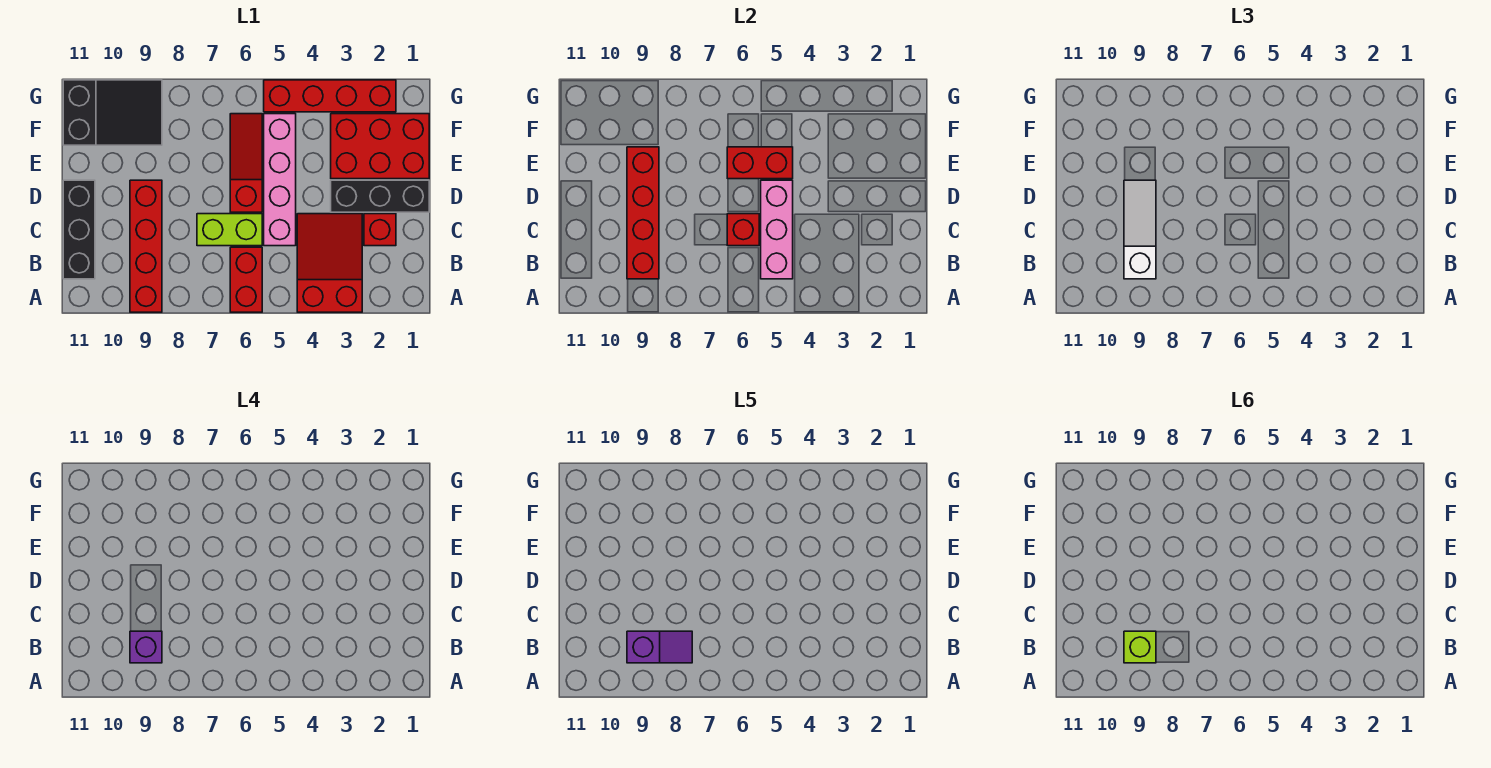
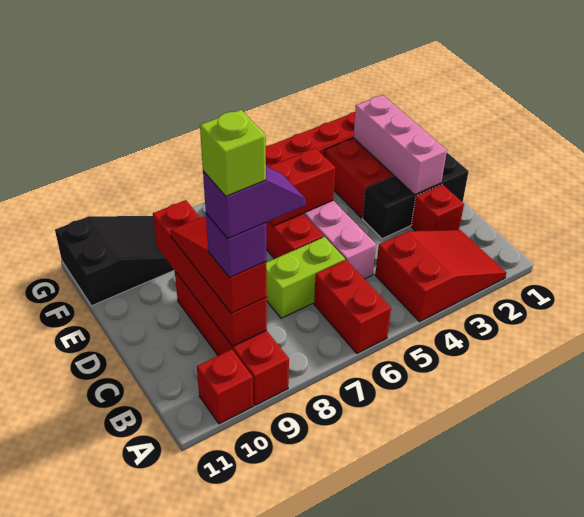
red 2x3 slope [297,214,362,312] -> red 2x3 slope turned to [375,230,506,322]
pink 1x3 brick [761,180,793,279] -> pink 1x3 brick moved to [353,95,447,195]
white 1x3 slope [1124,180,1156,279] -> red 1x3 slope [170,216,267,313]
black 1x3 brick [63,180,95,279] -> none
red 1x1 brick [727,214,759,246] -> red 1x1 brick moved to [197,349,253,424]

